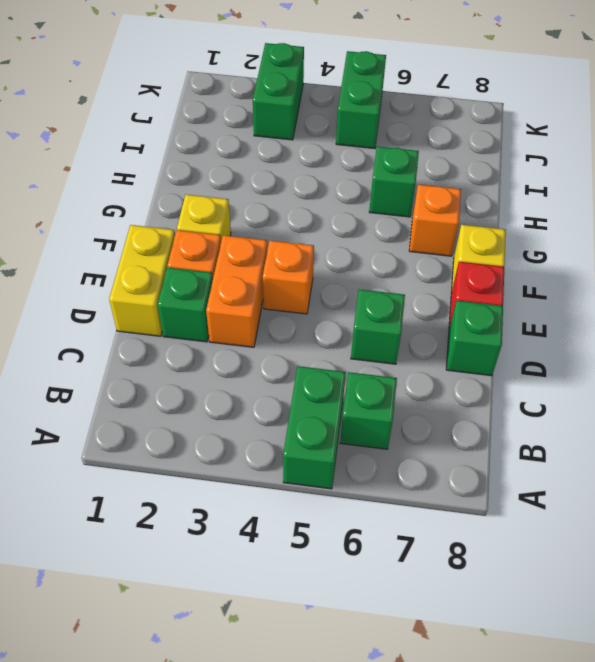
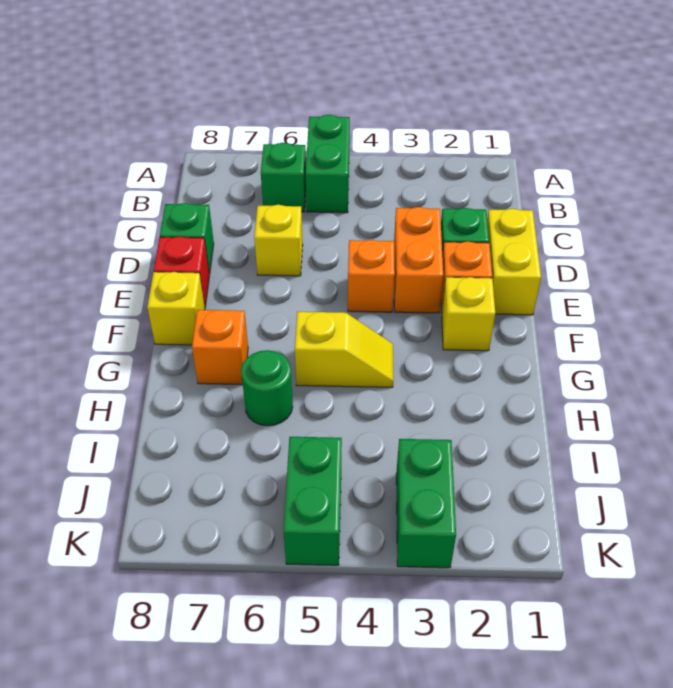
green 1x1 brick [351,289,405,364] -> yellow 1x1 brick [254,205,303,276]
none -> yellow 1x2 slope [295,312,393,387]
green 1x1 brick [369,146,419,217] -> green 1x1 round brick [241,350,293,426]

